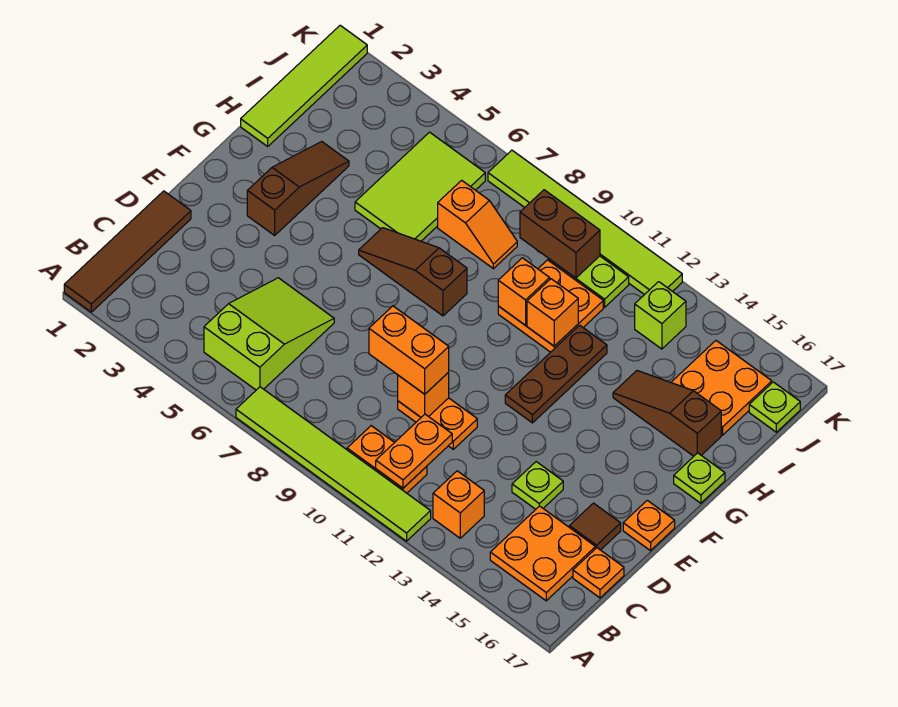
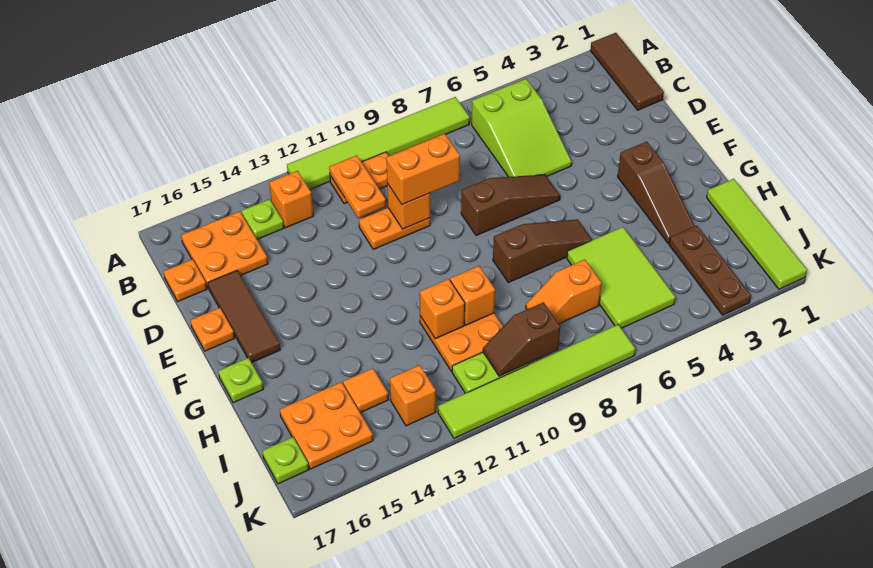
brown 1x4 tile [64,191,191,312] -> brown 1x3 tile [590,33,664,110]
lime 1x1 plate [512,462,563,509] -> lime 1x1 plate moved to [242,199,284,239]
brown 1x1 tile [569,503,621,550] -> brown 1x3 tile [208,271,280,363]
brown 1x3 plate [505,325,607,423] -> brown 1x3 plate moved to [669,225,751,315]
brown 1x3 slope [613,371,721,456] -> brown 1x3 slope moved to [461,174,560,236]
none -> orange 1x1 tile [343,368,388,413]
brown 1x2 brick [520,190,600,278] -> brown 1x2 slope [483,302,560,376]
lime 1x1 brick [635,282,686,349] -> orange 1x1 brick [390,365,436,426]

